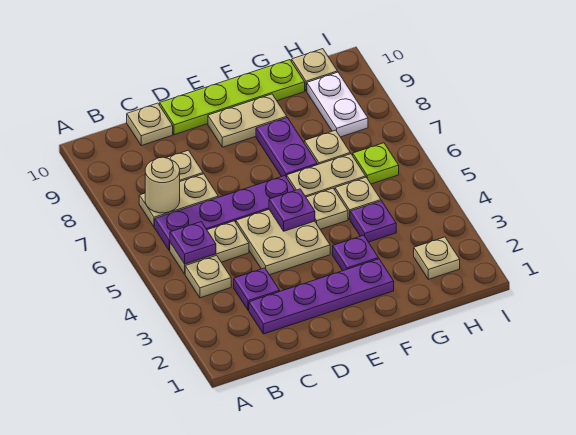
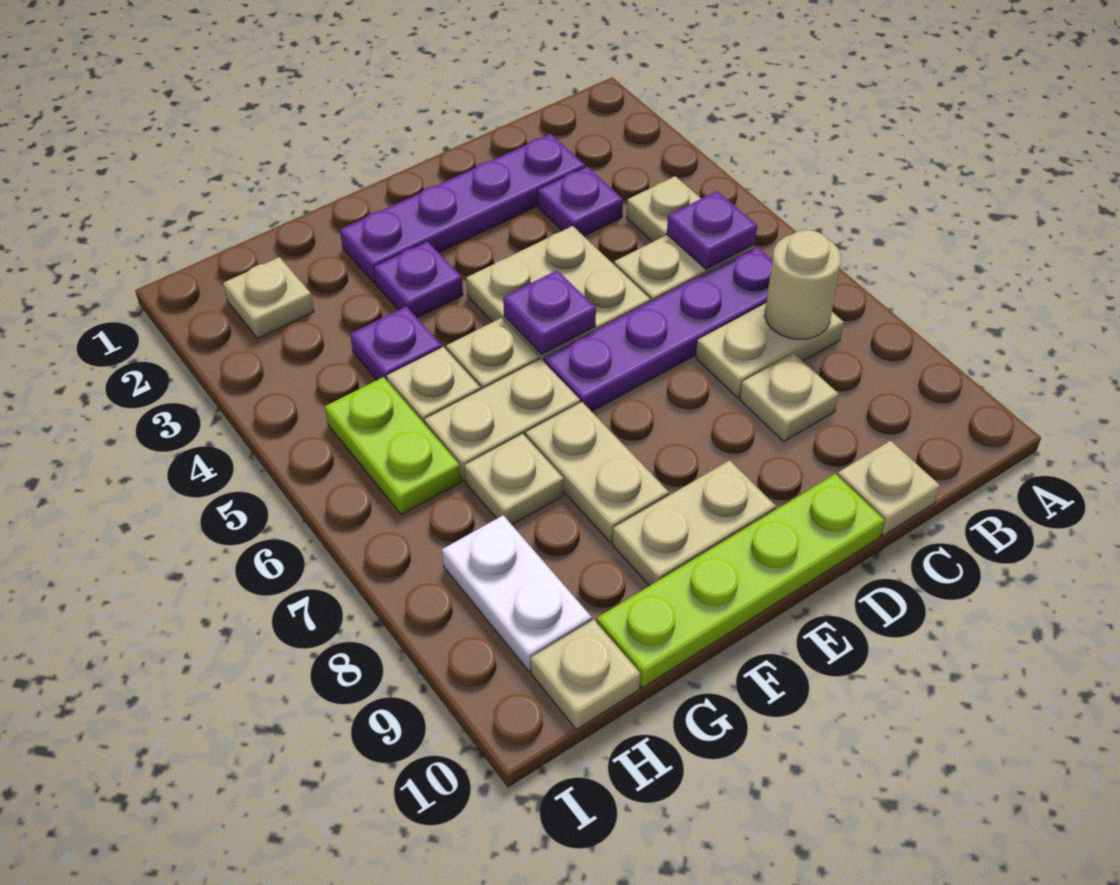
purple 1x2 plate [256,118,317,177] -> tan 1x2 plate [526,402,669,543]
lime 1x1 plate [353,143,399,184] -> lime 1x2 plate [325,377,461,515]

